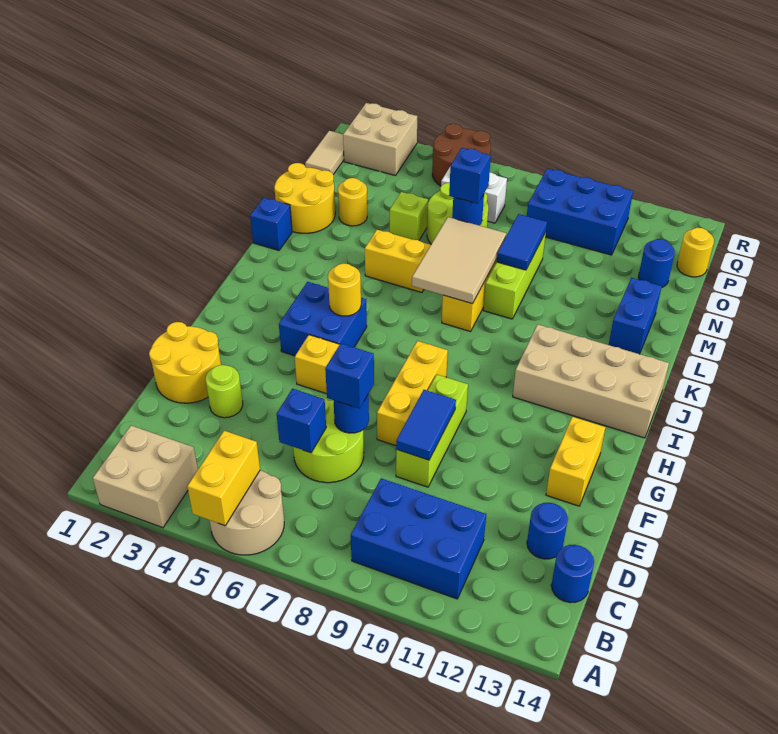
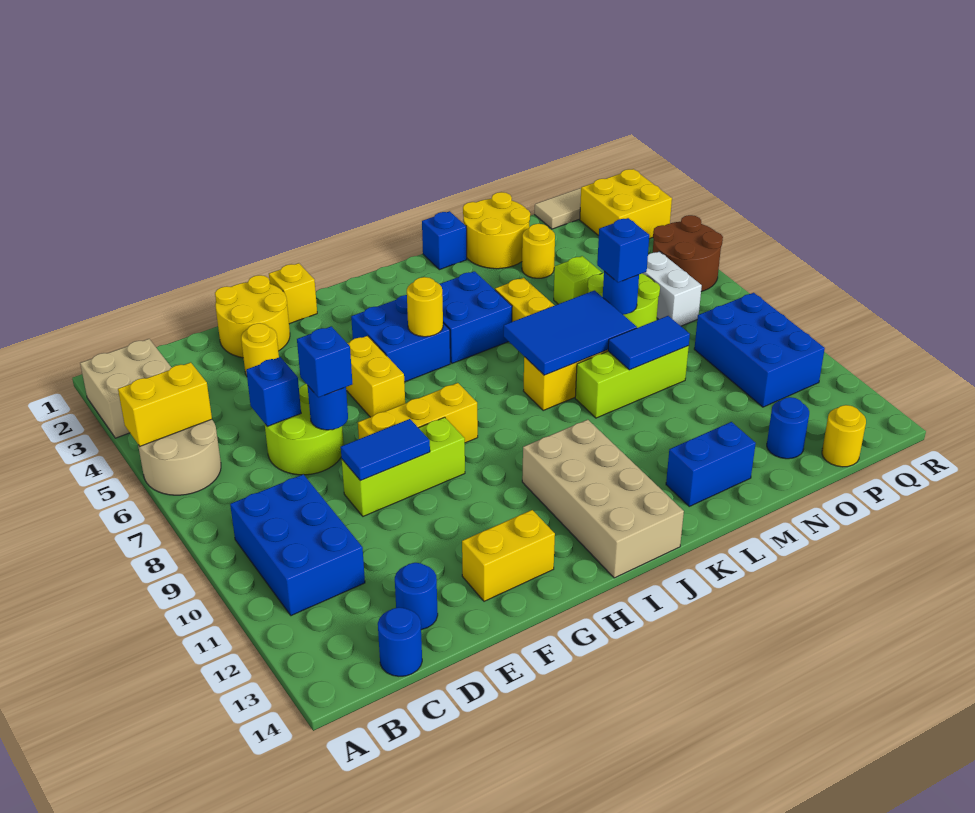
lime 1x1 round brick [206,365,243,418] -> yellow 1x1 round brick [241,323,279,376]
none -> yellow 1x1 brick [269,263,317,324]
none -> blue 2x2 brick [440,271,512,363]
tan 2x3 tile [412,217,506,304] -> blue 2x3 tile [504,290,637,375]
tan 2x2 brick [343,103,417,176] -> yellow 2x2 brick [580,169,672,239]

